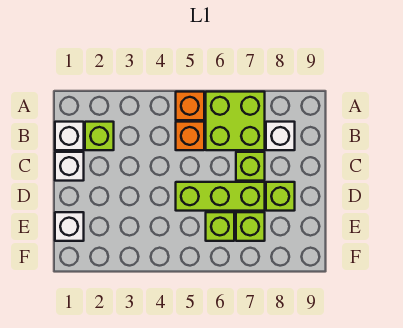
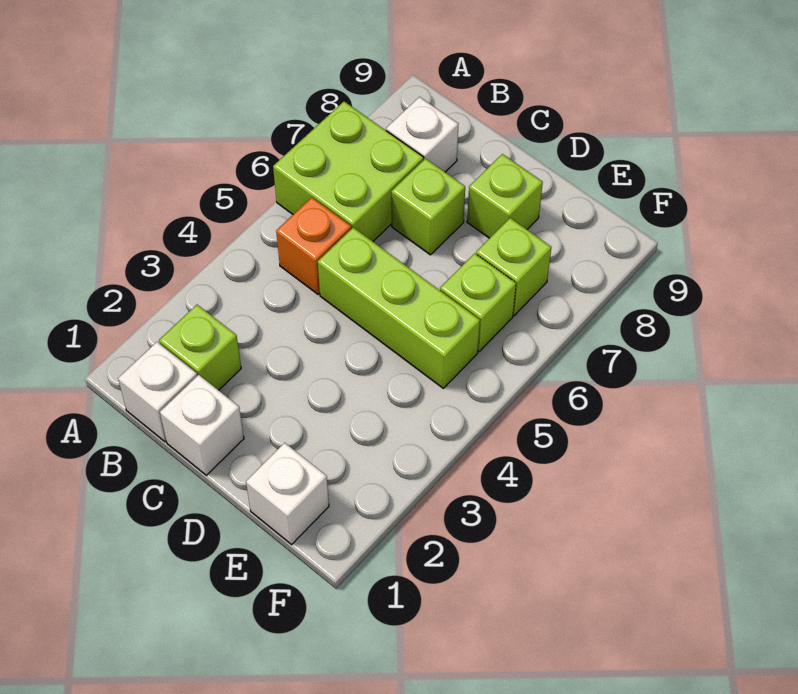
orange 1x1 brick [176,92,204,120] -> none
lime 1x3 brick [176,182,265,211] -> lime 1x3 brick turned to [318,228,480,388]

